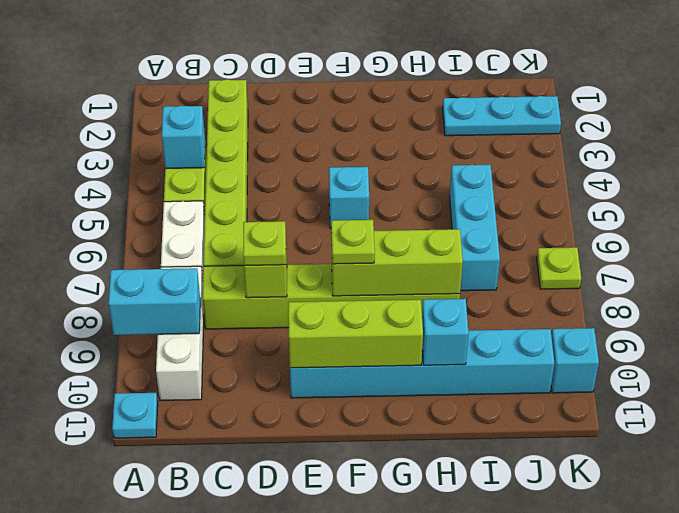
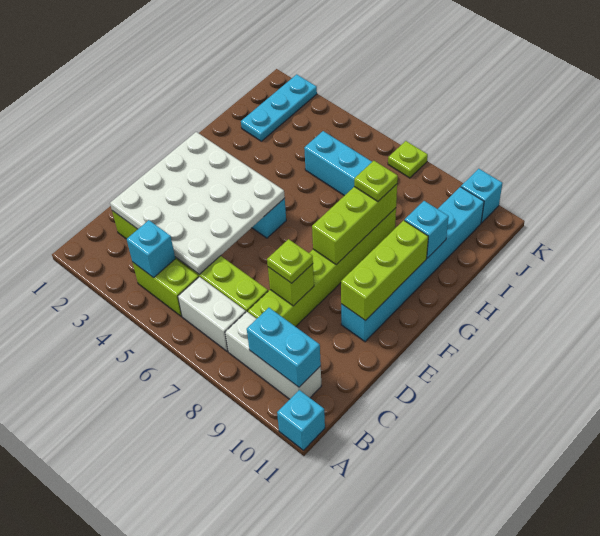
cyan 1x2 brick [108,268,200,335] -> cyan 1x2 brick turned to [247,308,321,387]
cyan 1x1 plate [112,393,158,438] -> cyan 1x1 brick [277,390,325,450]
none -> white 4x4 plate [110,132,285,274]
lime 1x1 plate [331,220,375,264] -> lime 1x1 plate moved to [354,161,398,201]

